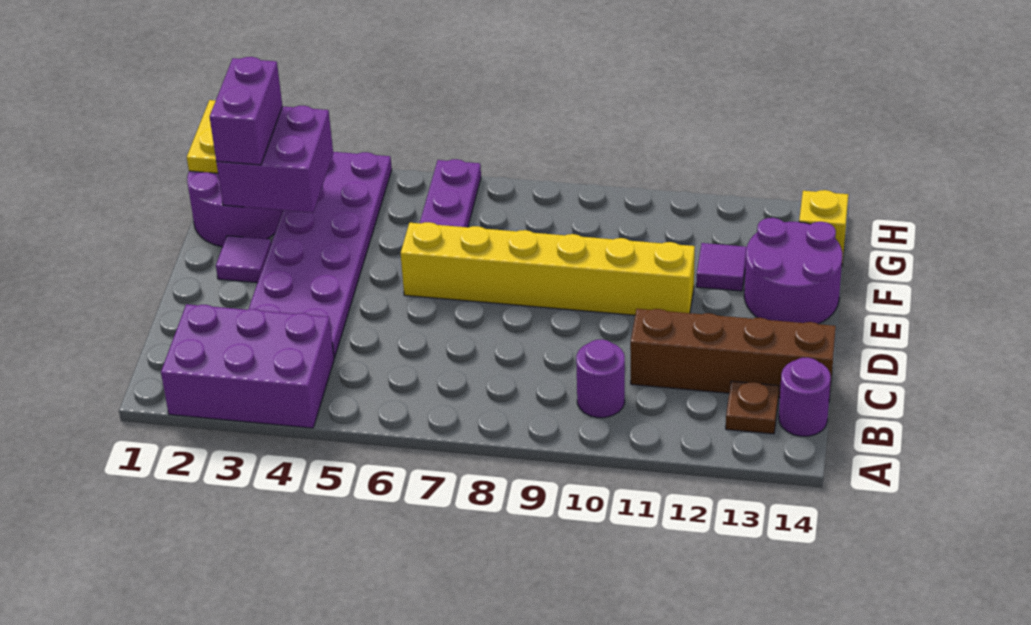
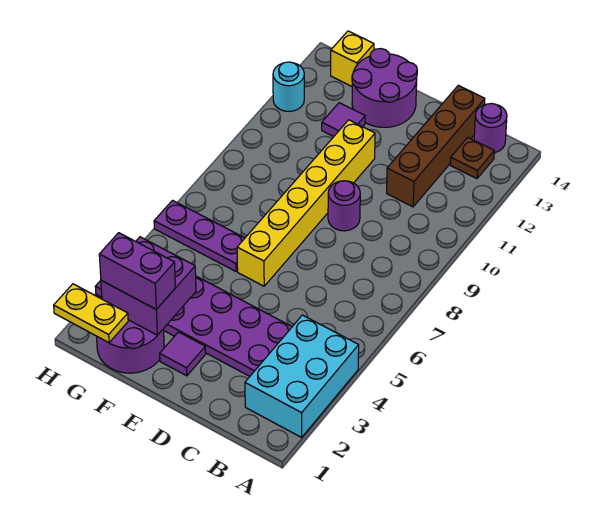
purple 2x3 brick [161,304,334,428] -> cyan 2x3 brick [245,315,359,437]
purple 1x1 round brick [576,339,625,418] -> purple 1x1 round brick moved to [328,181,360,231]
none -> cyan 1x1 round brick [273,62,304,112]

